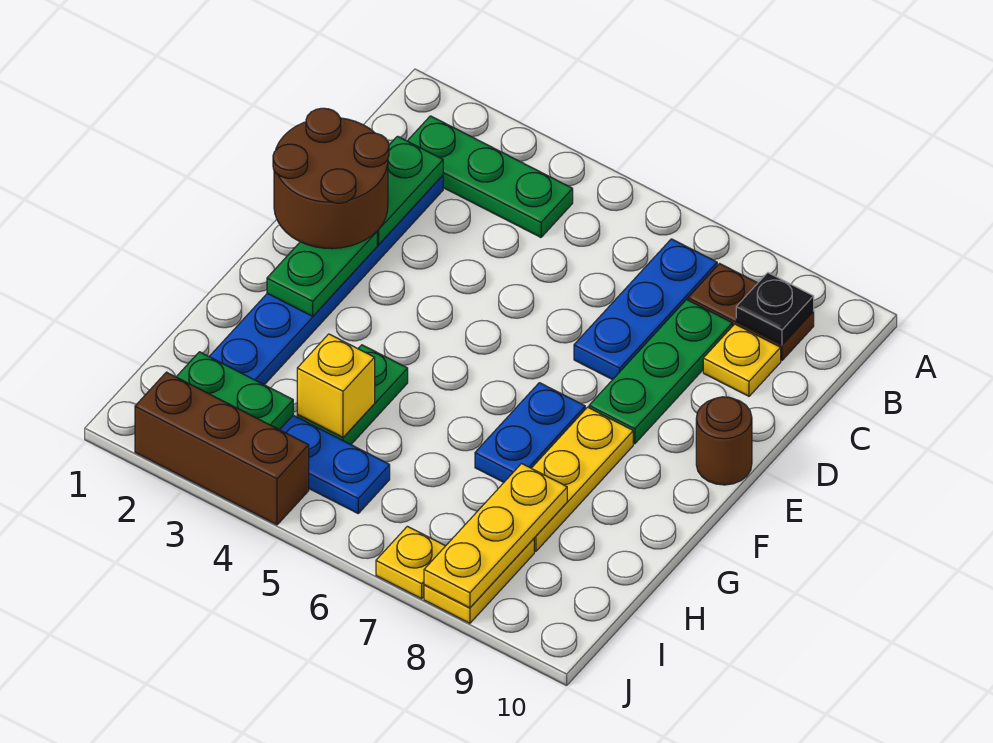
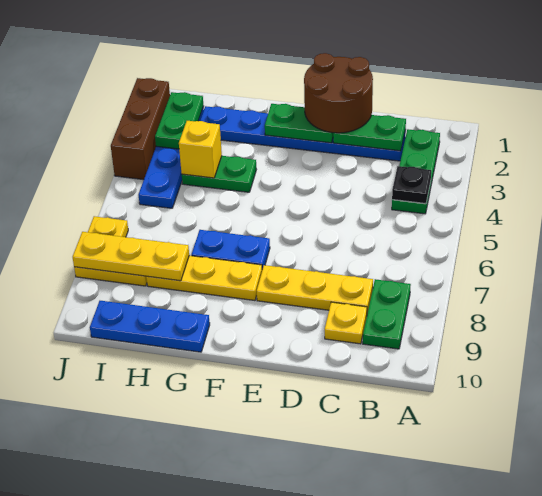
blue 1x3 plate [574,239,717,380] -> blue 1x3 plate moved to [90,301,210,352]
brown 1x2 plate [688,264,814,360] -> green 1x2 plate [363,279,411,349]
black 1x1 plate [736,273,814,345] -> black 1x1 plate moved to [392,166,431,204]
green 1x3 plate [589,299,732,444] -> yellow 1x3 plate [257,265,373,313]
brown 1x1 round brick [696,397,752,485] -> none

